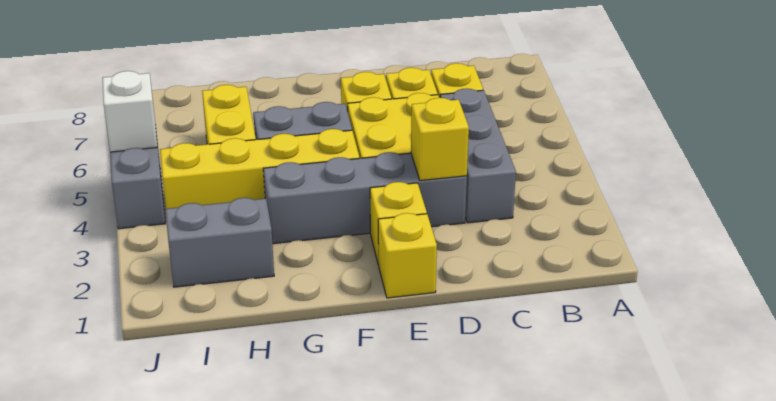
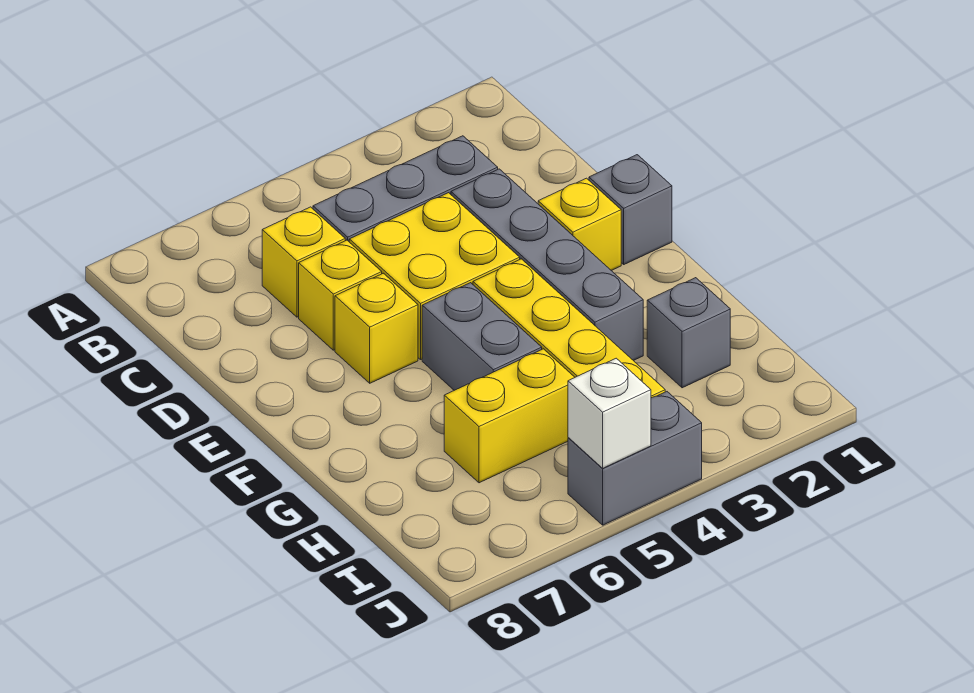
yellow 1x1 brick [411,98,469,181] -> none
yellow 1x1 brick [378,213,437,298] -> grey 1x1 brick [589,155,672,264]
grey 1x2 brick [165,198,274,287] -> grey 1x1 brick [647,278,730,388]

